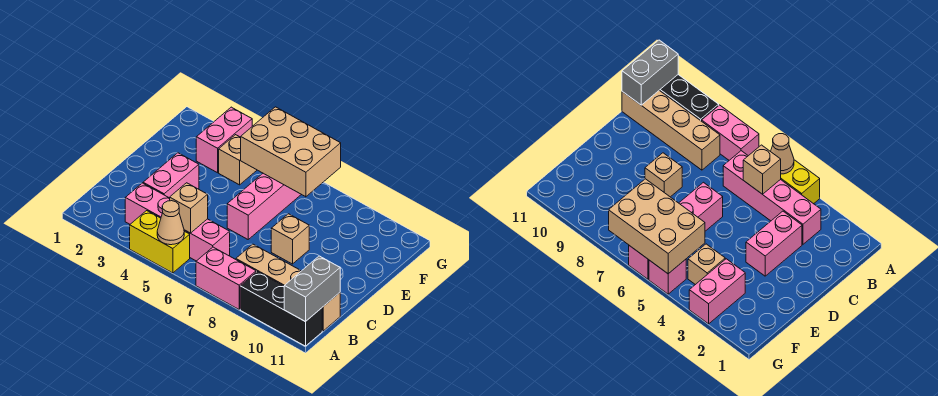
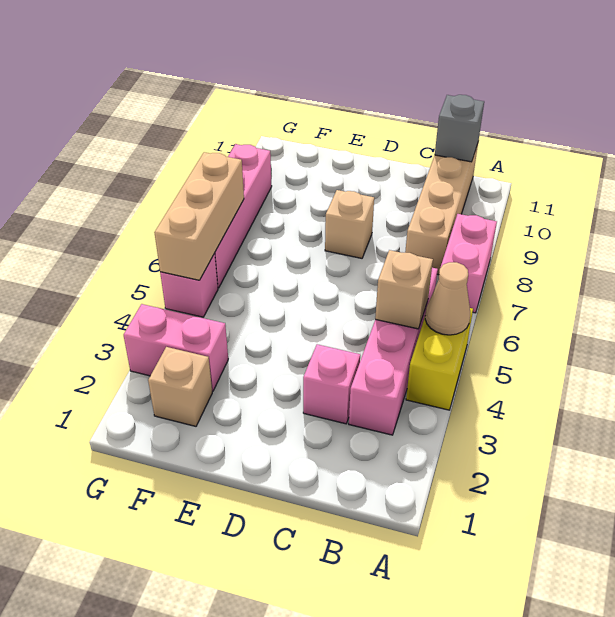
black 1x3 brick [240,272,322,346] -> none
grey 1x2 brick [284,256,340,322] -> grey 1x1 brick [435,95,484,162]
pink 1x2 brick [143,153,199,198] -> pink 1x1 brick [303,344,360,424]
pink 1x4 brick [227,173,301,239] -> pink 1x4 brick turned to [214,144,272,288]
tan 1x1 brick [219,135,257,185] -> tan 1x1 brick moved to [148,347,212,426]
tan 2x3 brick [241,107,341,197] -> tan 1x3 brick [154,152,244,280]

